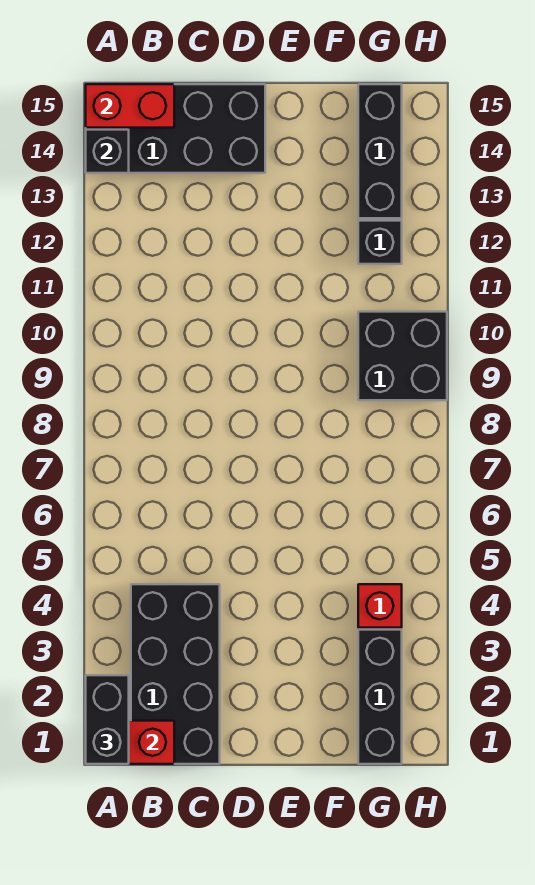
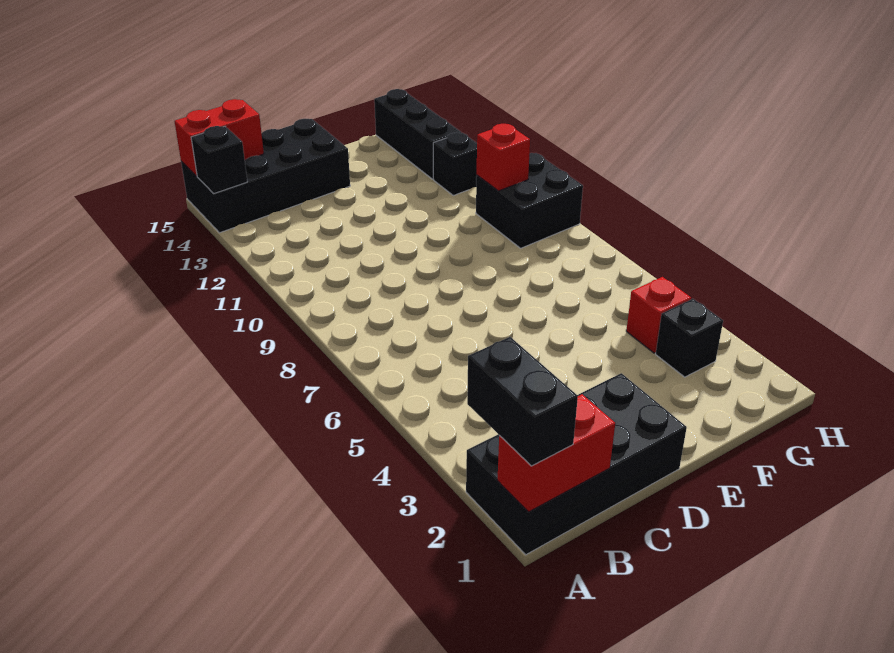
black 2x4 brick [131,584,220,764] -> black 2x4 brick turned to [466,373,687,555]
black 1x3 brick [358,630,402,764] -> black 1x1 brick [656,299,723,377]
none -> red 1x1 brick [477,124,530,191]

